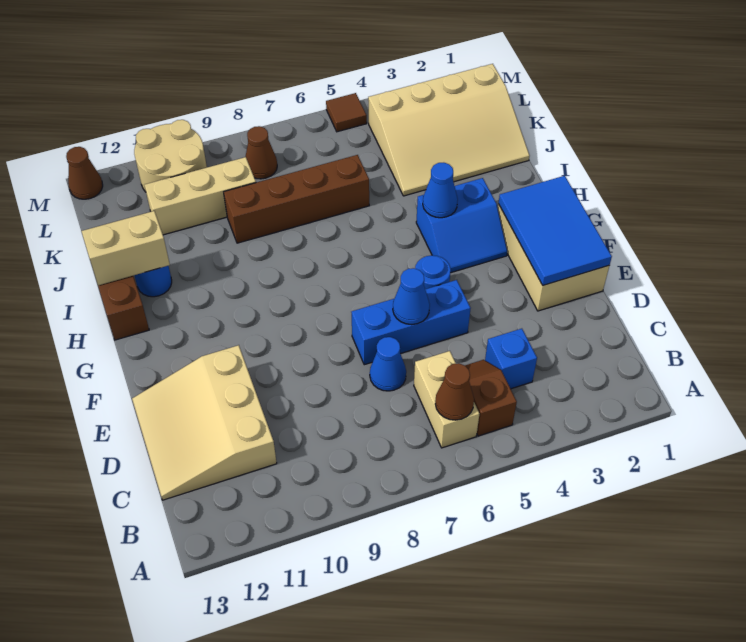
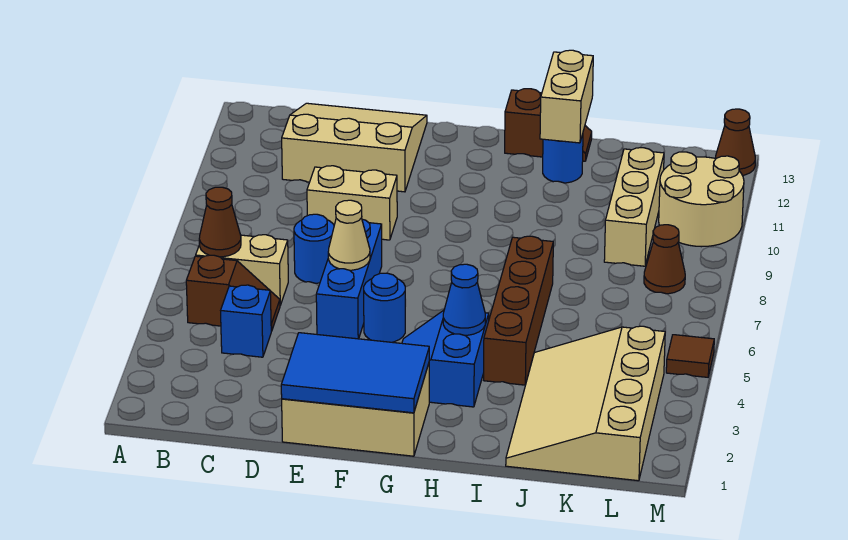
blue 1x1 cone [370,337,406,391] -> blue 1x1 round brick [294,214,334,283]
none -> tan 1x2 brick [307,166,397,240]
blue 1x1 cone [393,268,430,325] -> tan 1x1 cone [328,200,370,270]
brown 1x4 brick [224,155,369,243] -> brown 1x4 brick moved to [484,236,553,385]

